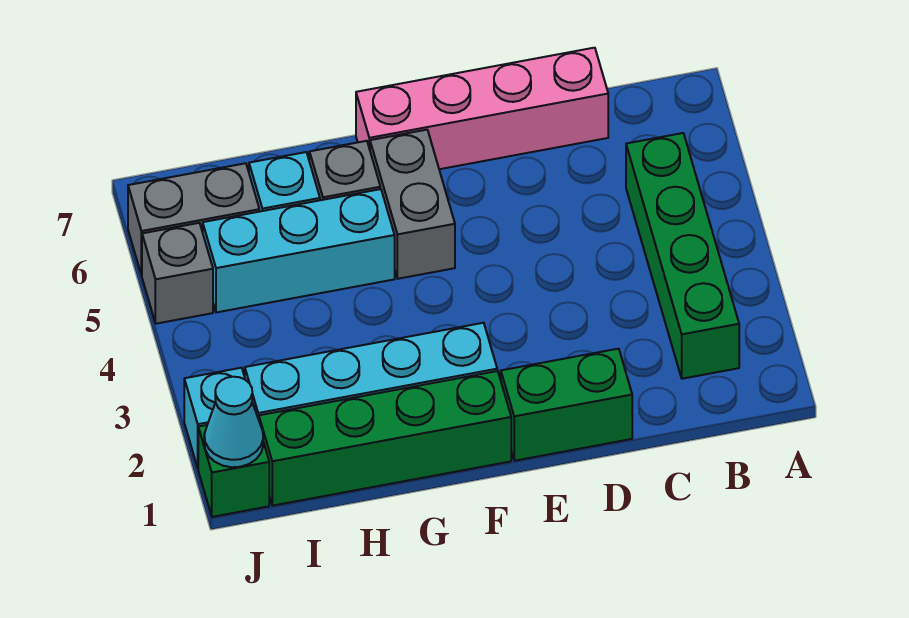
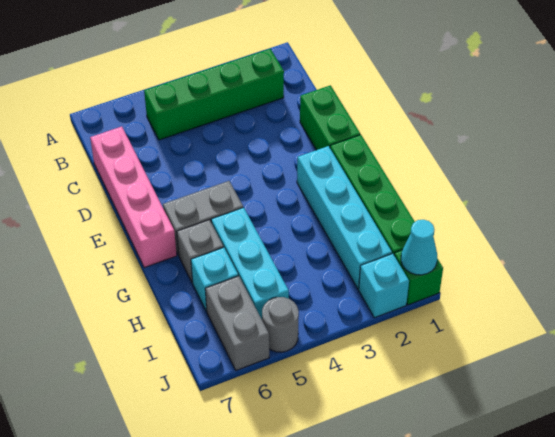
grey 1x1 brick [142,223,213,324] -> grey 1x1 round brick [262,297,299,352]

